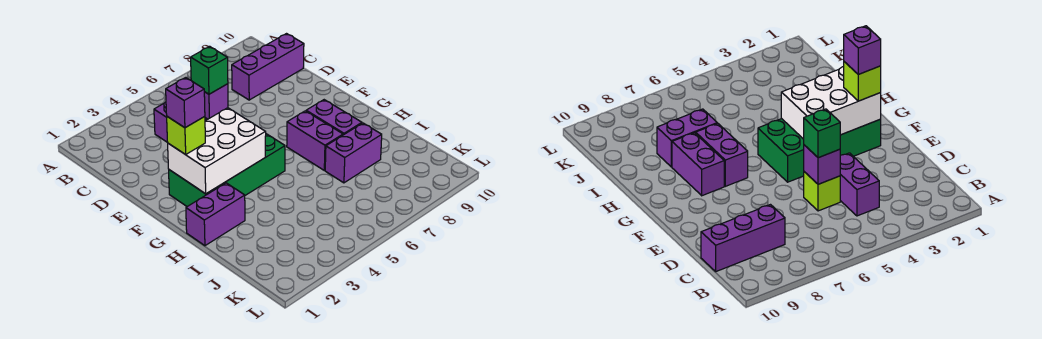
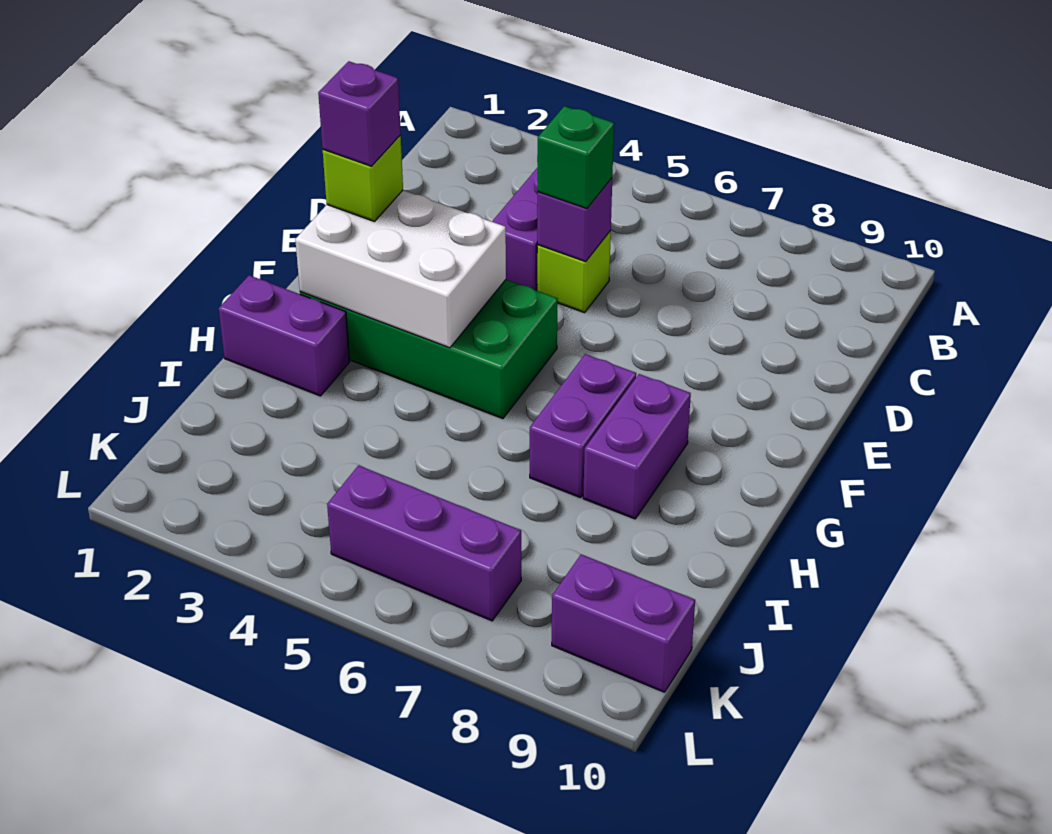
purple 1x3 brick [232,34,304,100] -> purple 1x3 brick moved to [327,465,521,621]
purple 1x2 brick [325,123,382,183] -> purple 1x2 brick moved to [552,554,695,692]

